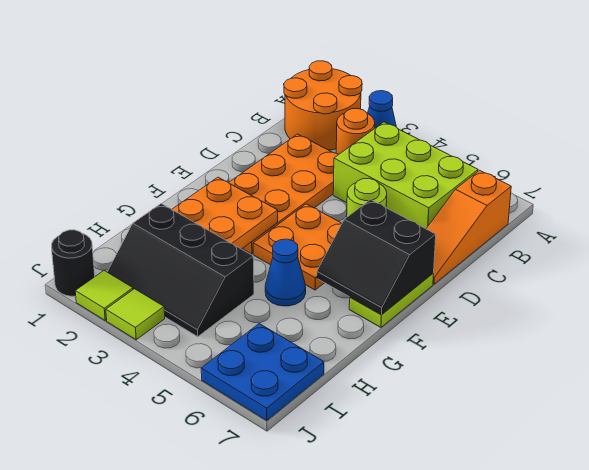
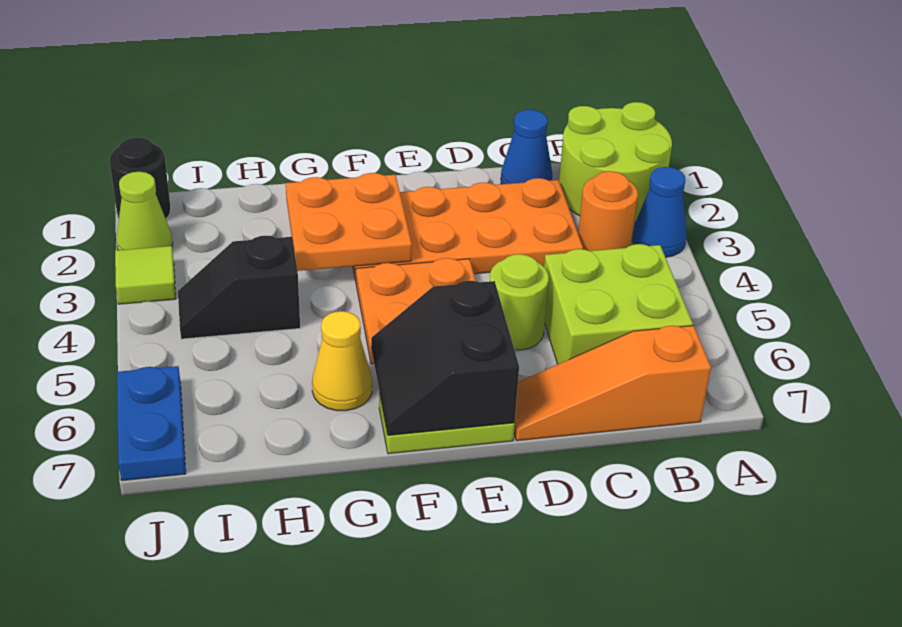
orange 2x2 round brick [284,61,362,150] -> lime 2x2 round brick [559,102,672,223]
lime 2x3 brick [333,122,478,229] -> lime 2x2 brick [544,244,693,364]
blue 1x1 cone [265,239,306,306] -> blue 1x1 cone moved to [501,110,552,184]
none -> yellow 1x1 cone [312,311,372,411]
black 2x3 slope [108,204,254,337] -> black 1x2 slope [178,236,300,339]
blue 2x2 plate [201,324,324,421] -> blue 1x2 plate [117,366,186,481]
lime 1x1 tile [75,270,133,320] -> lime 1x1 cone [116,172,173,250]

